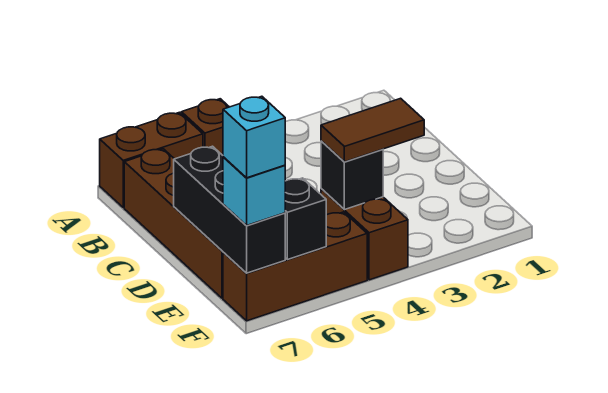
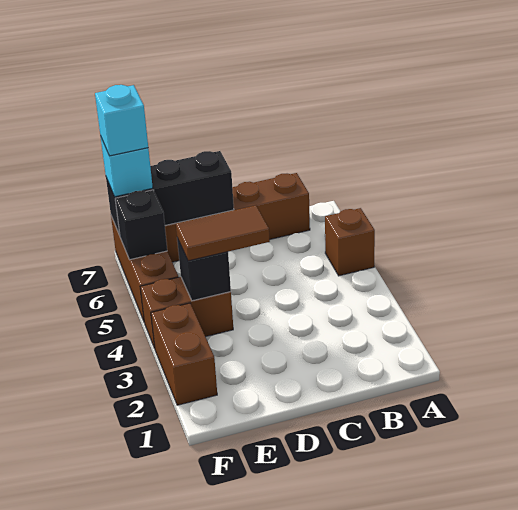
brown 1x2 brick [100,112,203,208] -> brown 1x2 brick moved to [151,303,217,405]
brown 1x2 tile [321,98,424,162] -> brown 1x2 tile turned to [176,205,270,261]

